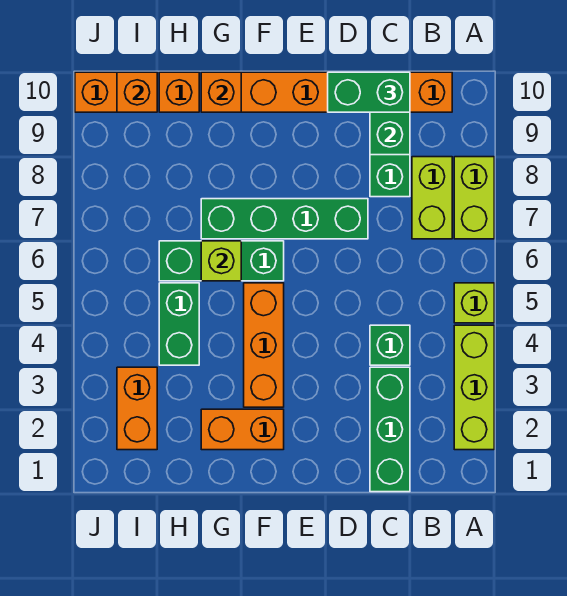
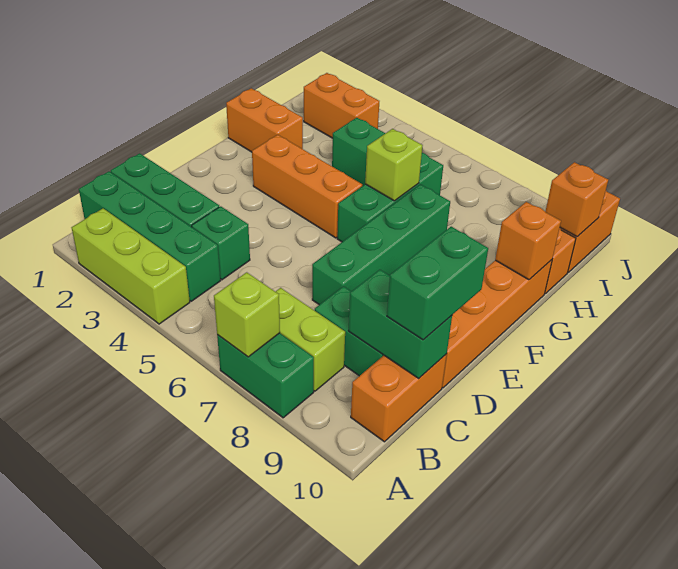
lime 1x1 brick [454,283,494,323] -> lime 1x1 brick moved to [214,272,280,357]
lime 1x2 brick [454,157,494,239] -> green 1x2 brick [217,333,314,418]
none -> green 1x4 brick [79,171,221,301]
orange 1x2 brick [201,409,284,450] -> orange 1x2 brick turned to [226,88,303,152]

